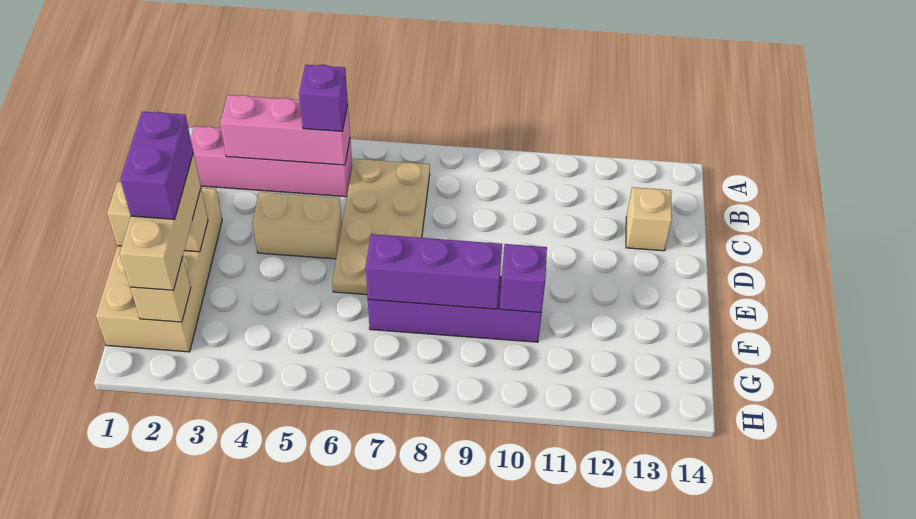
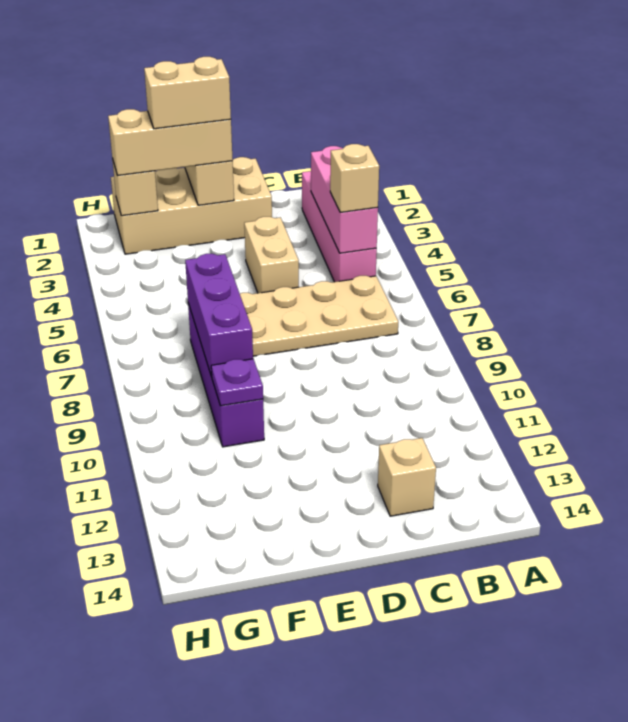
purple 1x1 brick [299,65,348,131] -> tan 1x1 brick [330,144,379,212]
purple 1x2 brick [120,112,193,219] -> tan 1x2 brick [144,57,231,129]
purple 1x1 brick [500,244,547,312] -> purple 1x1 plate [211,359,263,406]

